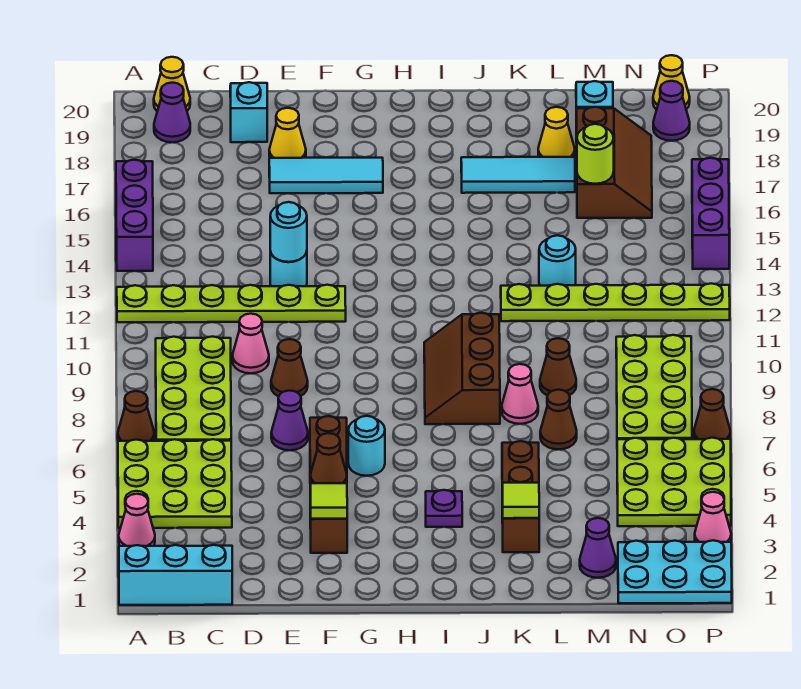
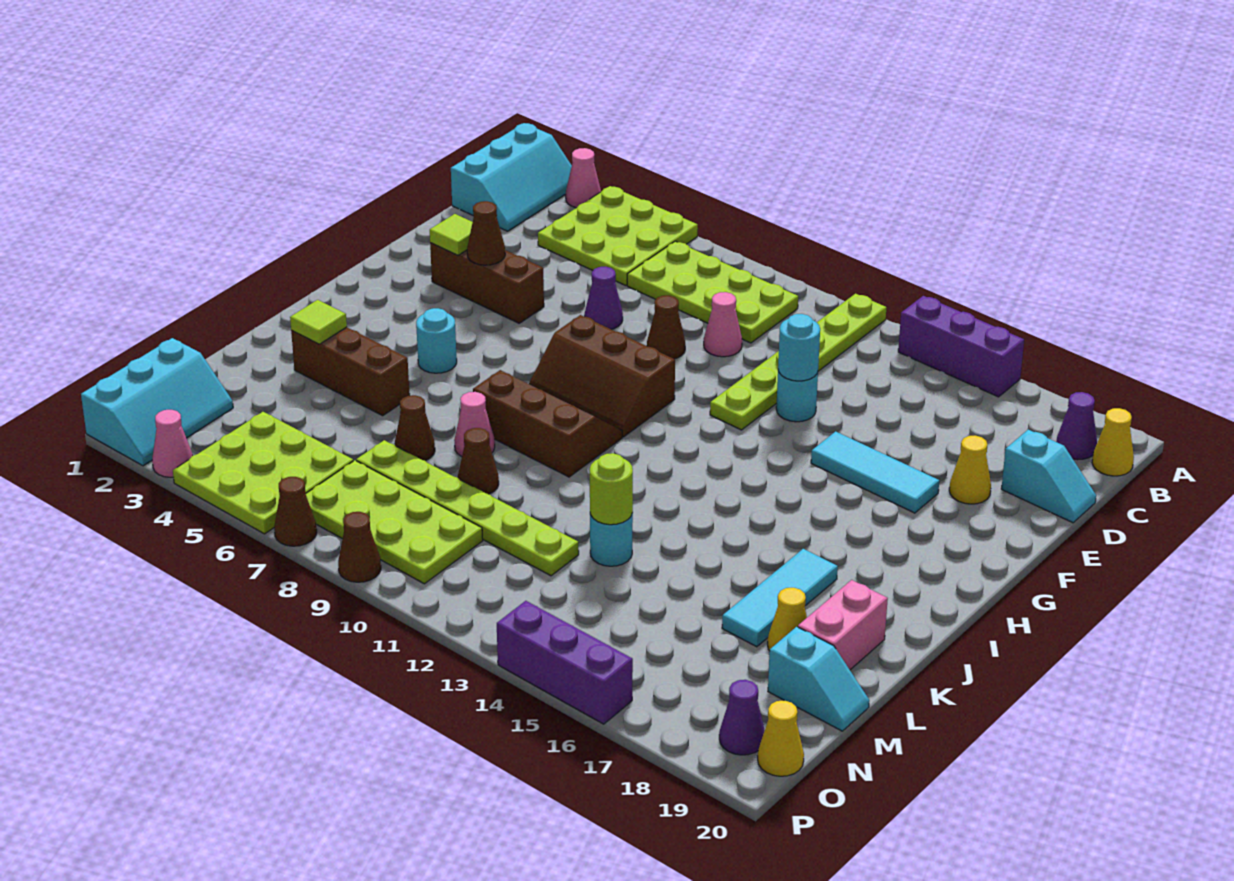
brown 1x1 cone [118,391,154,441] -> brown 1x1 cone moved to [338,512,381,582]
cyan 1x3 tile [269,158,383,193] -> cyan 1x3 tile turned to [811,431,939,513]
brown 1x4 brick [310,416,347,553] -> brown 1x3 brick [430,243,544,323]
cyan 1x1 round brick [348,416,385,476] -> cyan 1x1 round brick moved to [416,308,457,373]
purple 1x1 plate [426,490,462,527] -> none
lime 1x6 plate [501,283,730,321] -> lime 1x6 plate turned to [356,440,579,576]
none -> pink 1x2 brick [798,580,888,670]
purple 1x1 cone [580,518,616,578] -> none
brown 2x3 slope [576,107,652,218] -> brown 2x3 slope moved to [529,315,675,437]
lime 1x1 round brick [577,124,614,184] -> lime 1x1 round brick moved to [590,453,633,525]
cyan 2x3 plate [618,540,732,603] -> cyan 2x3 slope [81,338,233,466]

